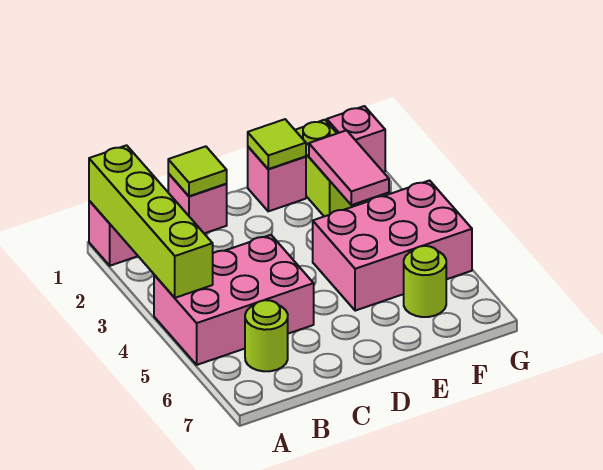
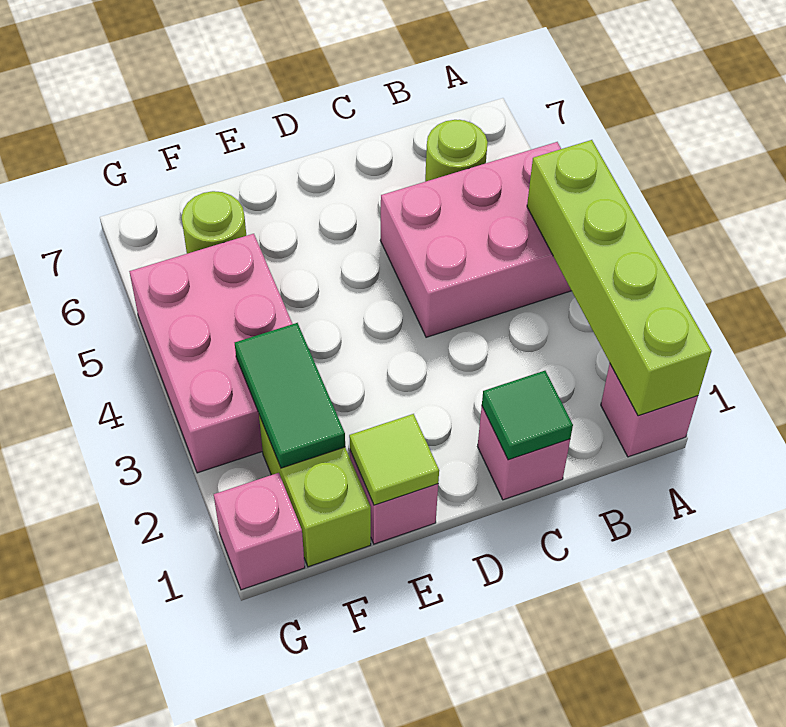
lime 1x1 tile [168,146,227,196] -> green 1x1 tile [482,371,573,460]
pink 2x3 brick [313,181,472,311] -> pink 2x3 brick turned to [129,234,292,473]
pink 1x2 tile [309,130,389,205] -> green 1x2 tile [235,323,345,468]

